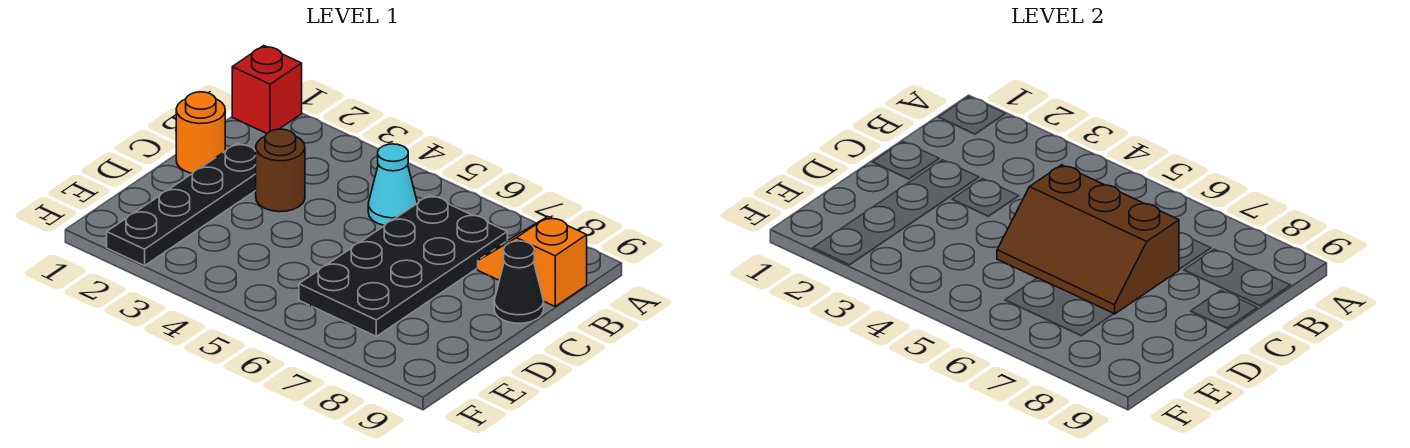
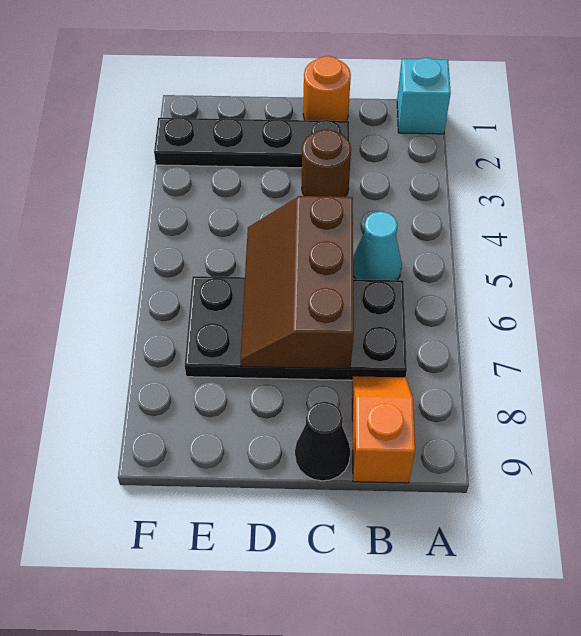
red 1x1 brick [232,46,302,133] -> cyan 1x1 brick [397,58,451,134]

